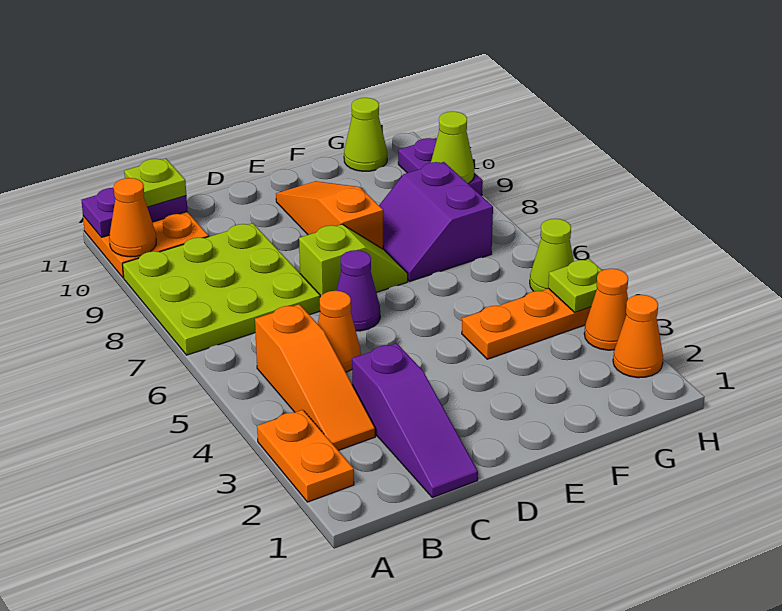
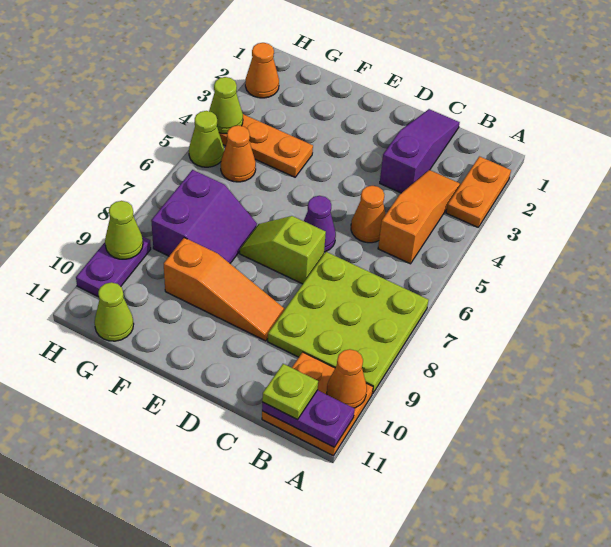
orange 1x3 slope [276,181,383,249] -> orange 1x3 slope turned to [164,238,285,341]
orange 1x1 cone [584,269,628,350] -> orange 1x1 cone moved to [221,125,256,182]
lime 1x1 plate [548,259,602,312] -> lime 1x1 cone [209,77,243,134]

